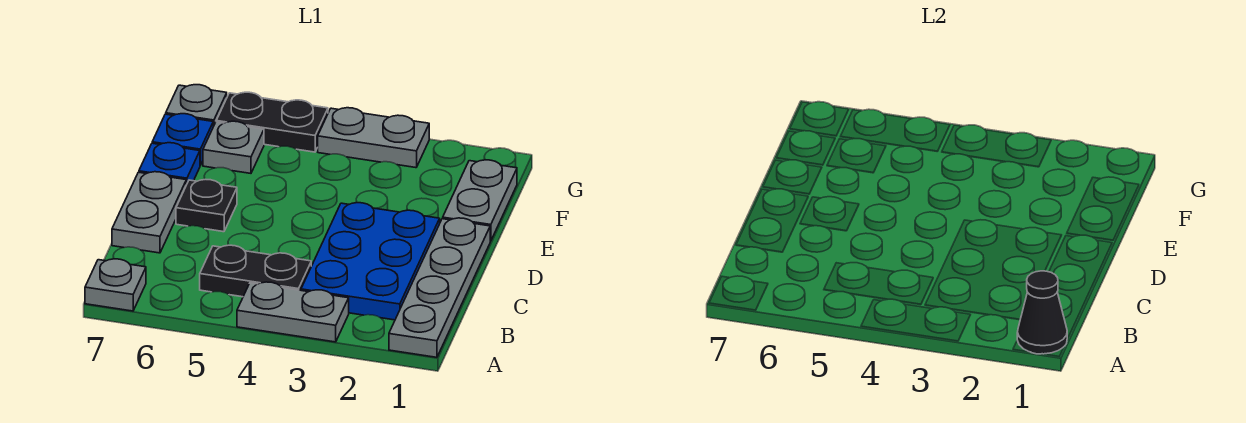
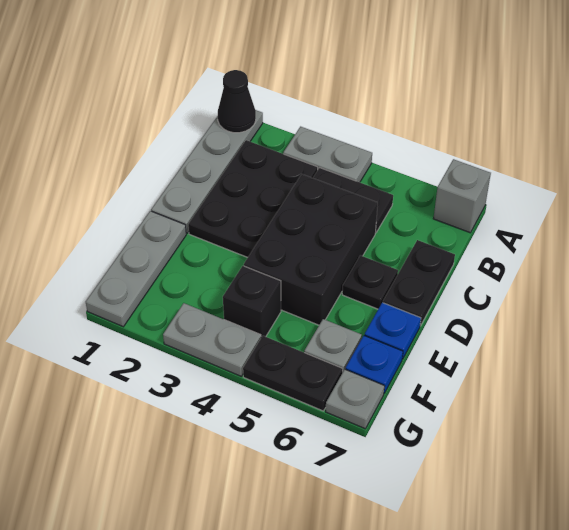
grey 1x1 plate [85,259,146,311] -> grey 1x1 brick [433,159,491,233]
blue 2x3 plate [301,203,440,320] -> black 2x3 plate [188,140,318,257]
none -> black 2x3 brick [244,174,378,325]
grey 1x2 plate [112,172,186,253] -> black 1x2 plate [383,240,455,326]
grey 1x2 plate [443,160,517,241] -> grey 1x3 plate [86,211,186,327]
none -> black 1x1 brick [223,266,281,338]

